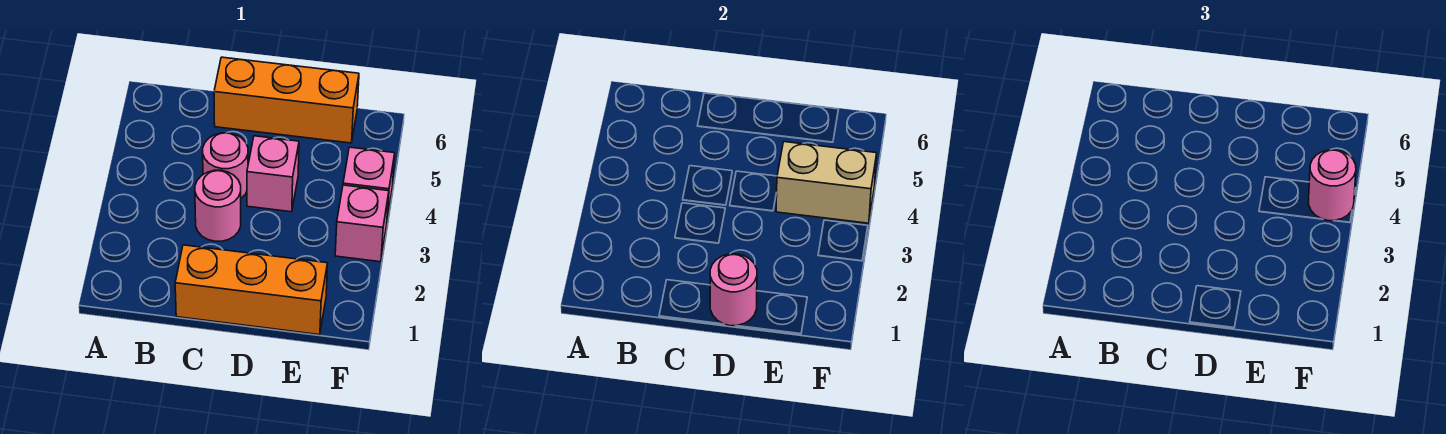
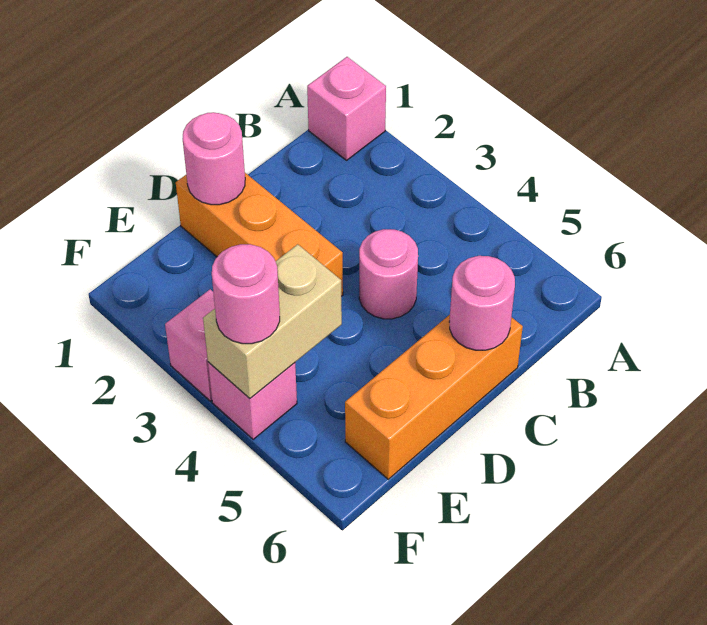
orange 1x3 brick [175,245,328,335] -> orange 1x3 brick turned to [176,173,343,296]
pink 1x1 round brick [195,170,241,241] -> pink 1x1 round brick moved to [449,256,515,350]
pink 1x1 brick [247,136,299,212] -> pink 1x1 brick moved to [307,57,386,160]

